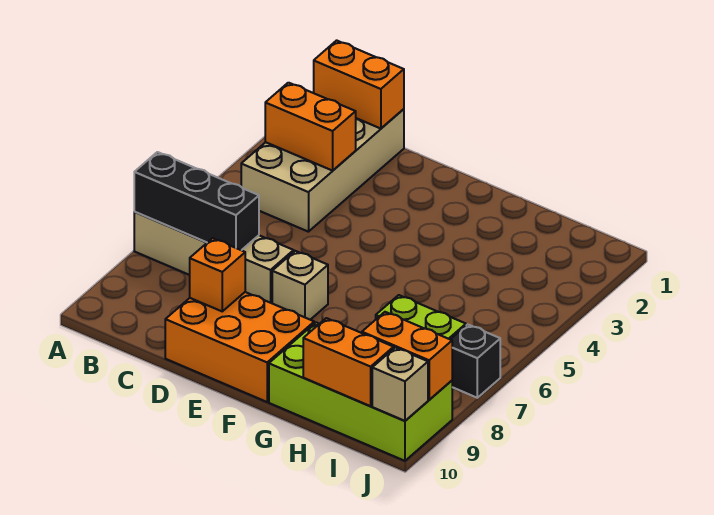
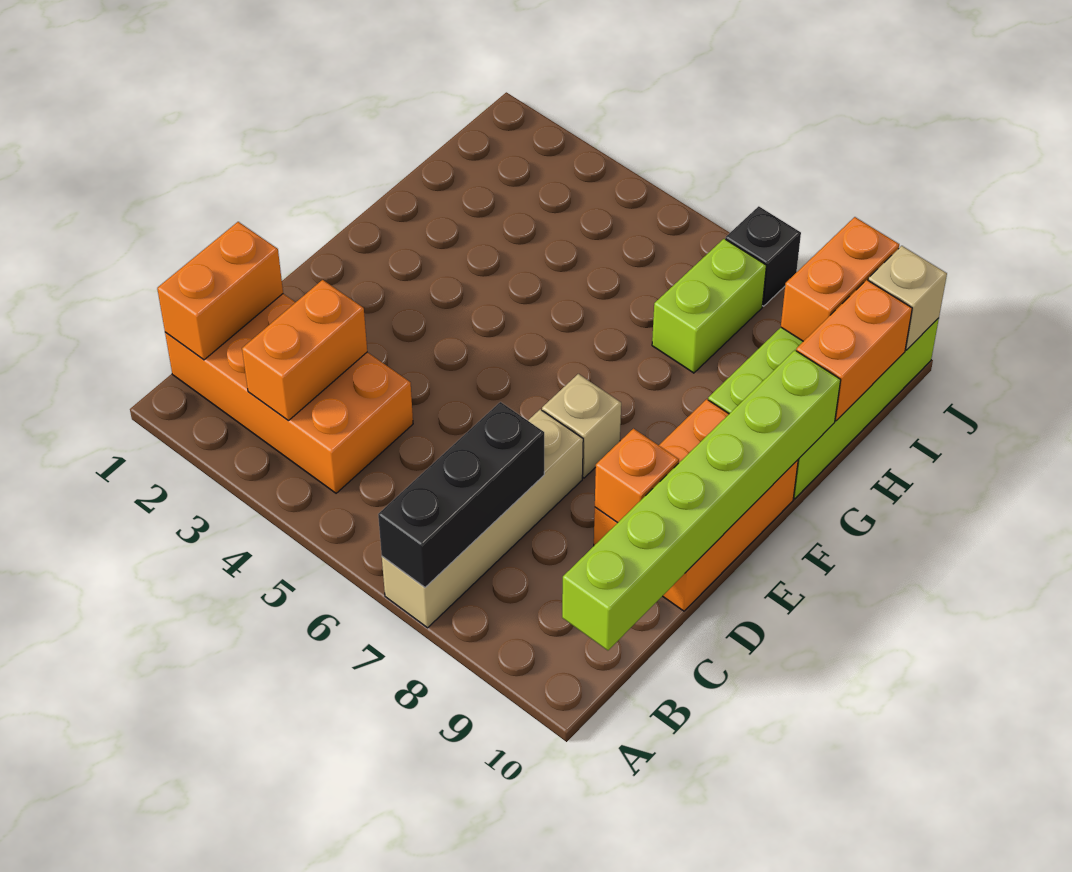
tan 2x4 brick [241,109,404,232] -> orange 2x4 brick [165,294,413,493]
none -> lime 1x6 brick [562,350,841,650]

